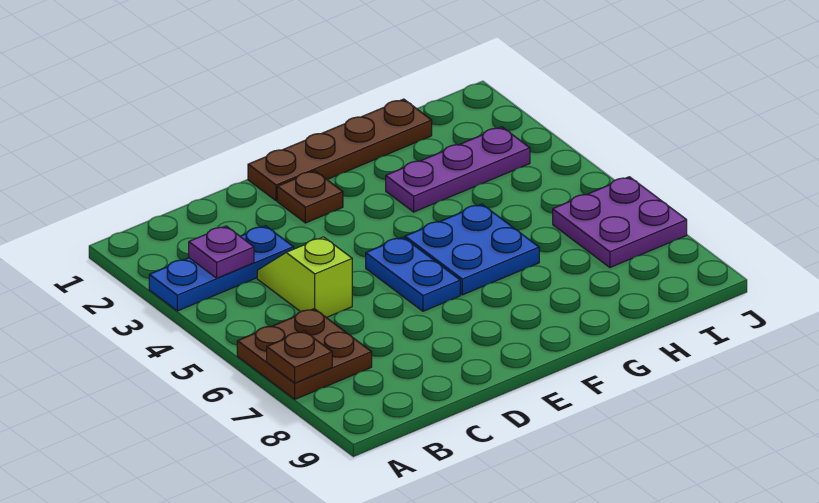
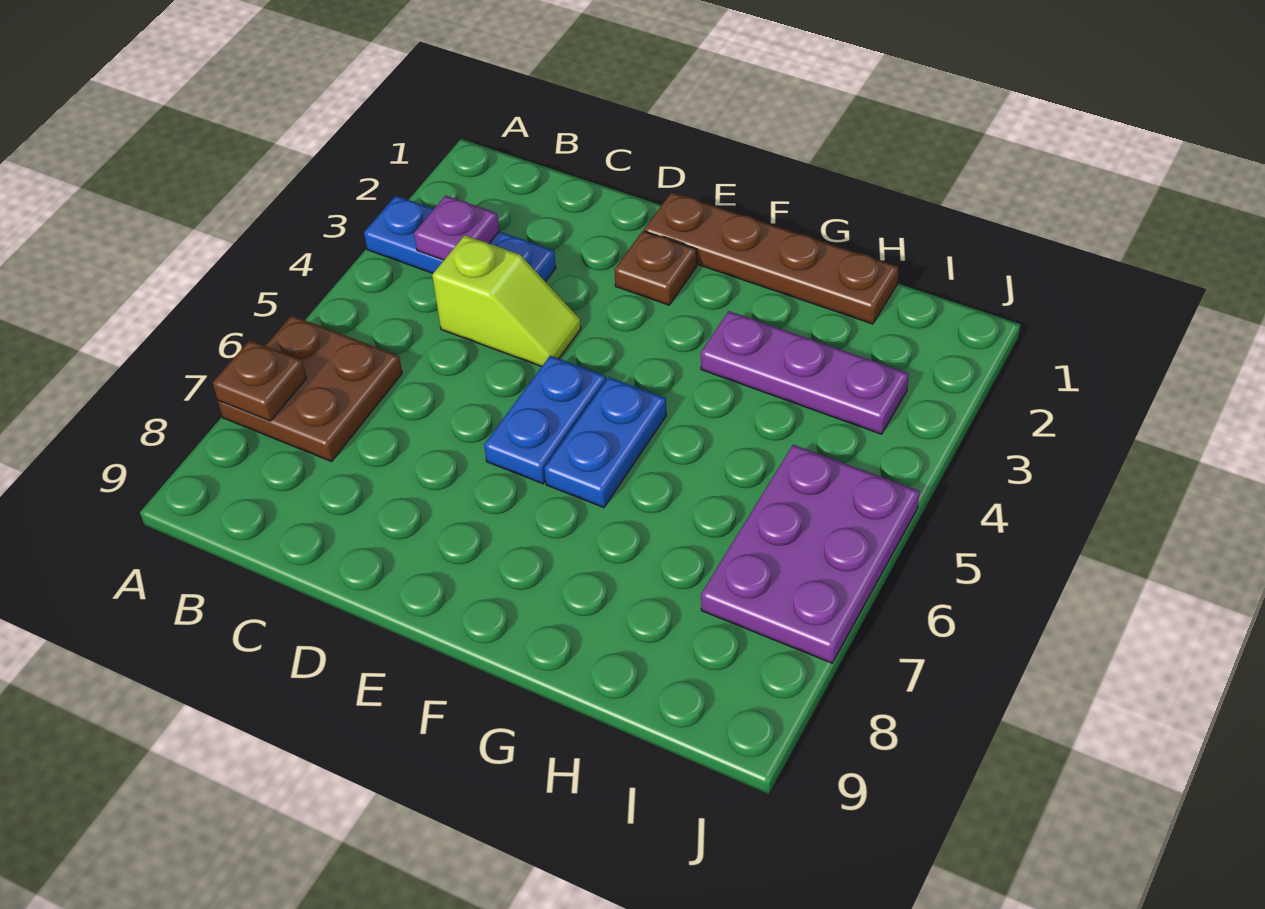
lime 1x2 slope [257,237,352,318] -> lime 1x2 slope turned to [432,235,581,367]
blue 2x2 plate [405,204,539,295] -> blue 1x2 plate [544,377,666,507]
purple 2x2 plate [553,177,687,267] -> purple 2x3 plate [701,445,920,663]

